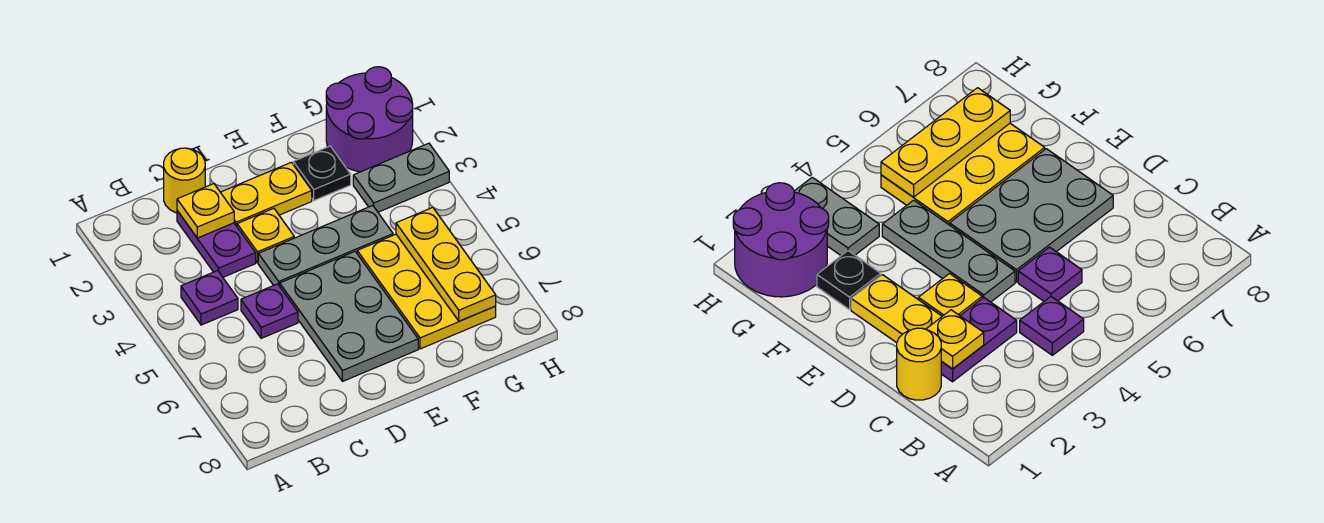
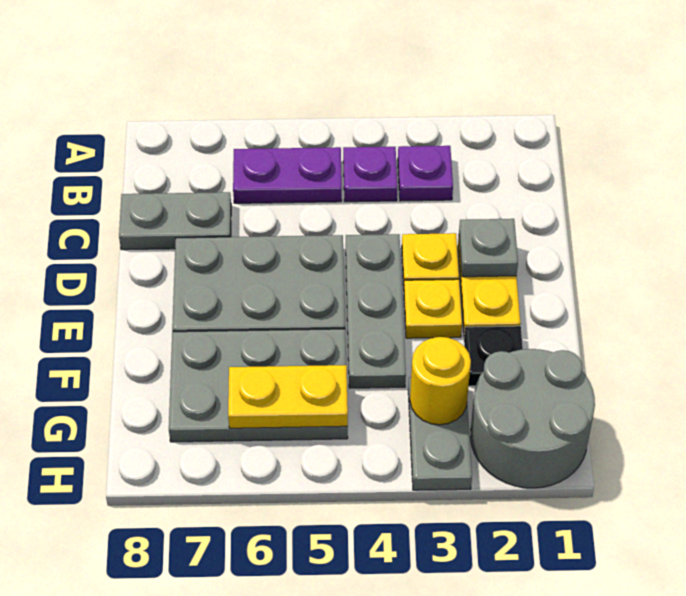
yellow 1x1 round brick [164,148,205,213] -> yellow 1x1 round brick moved to [410,337,471,425]
purple 1x2 plate [177,211,256,277] -> purple 1x2 plate moved to [233,147,342,203]
yellow 1x1 plate [177,184,234,238] -> yellow 1x1 plate moved to [404,279,462,338]
purple 1x1 plate [241,284,298,338] -> purple 1x1 plate moved to [398,146,453,201]
none -> grey 1x2 plate [119,192,231,250]
none -> grey 1x1 plate [459,219,518,277]
yellow 2x3 plate [357,234,496,349] -> grey 2x3 plate [169,329,348,442]
purple 2x2 round brick [326,67,413,172] -> grey 2x2 round brick [470,349,595,488]
yellow 1x3 plate [396,207,496,321] -> yellow 1x2 plate [228,365,348,428]

